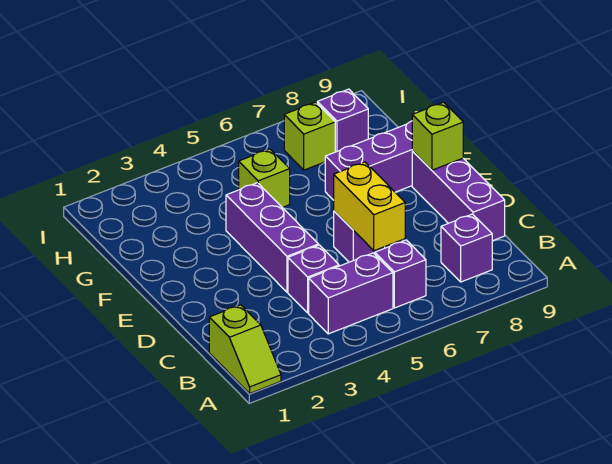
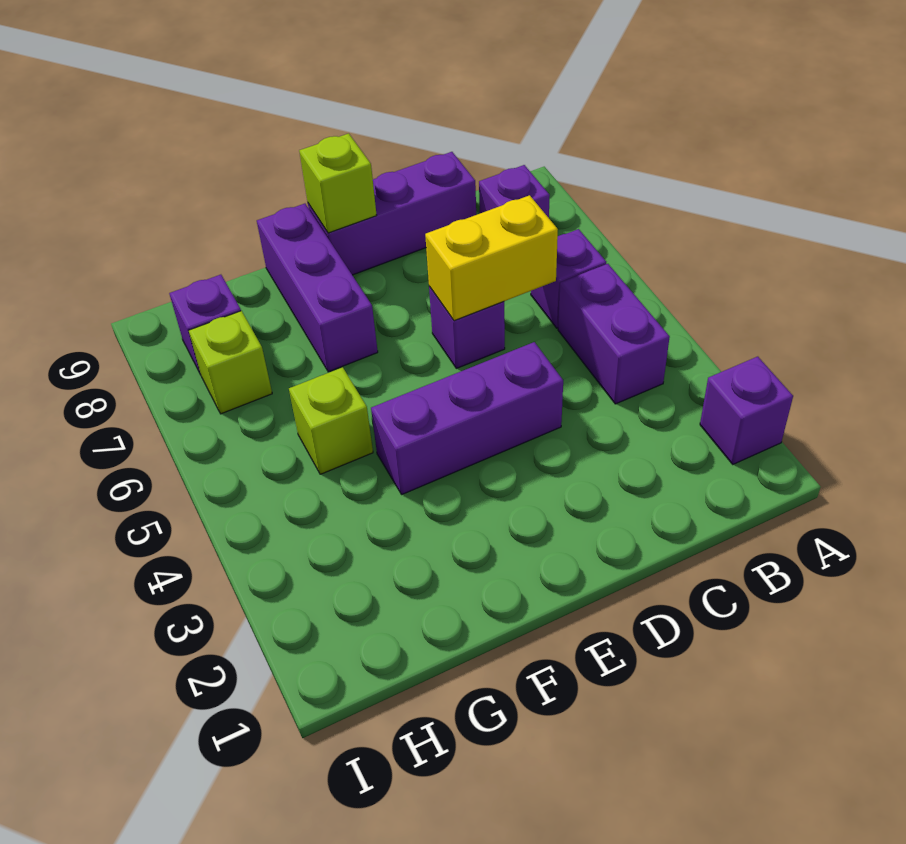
lime 1x2 slope [209,305,281,393] -> none
purple 1x1 brick [288,245,339,313] -> purple 1x1 brick moved to [700,357,793,464]

